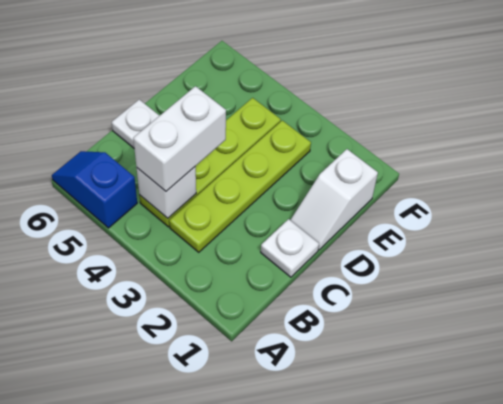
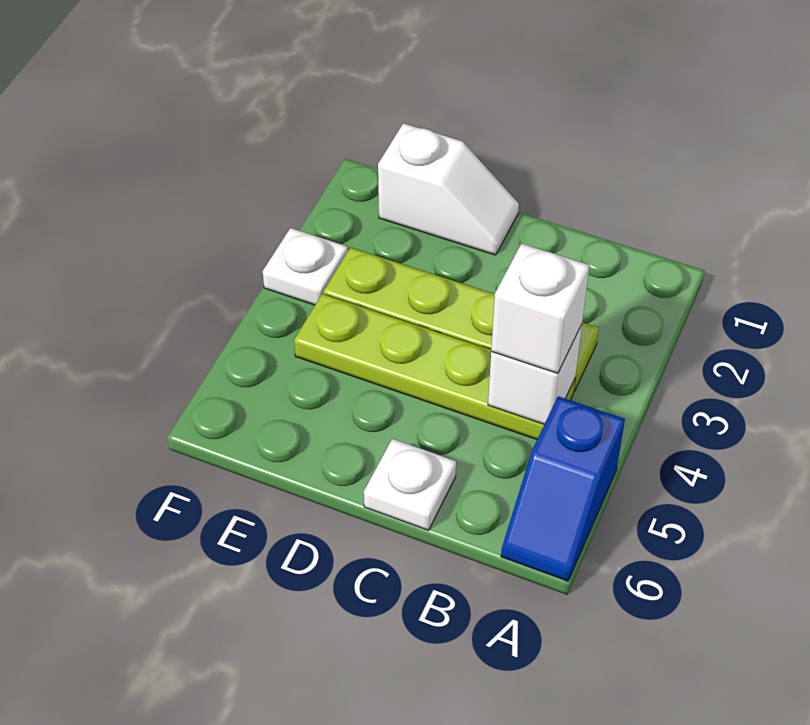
white 1x2 brick [133,86,226,191] -> white 1x1 brick [491,244,589,373]
white 1x1 plate [261,219,319,277] -> white 1x1 plate moved to [263,228,348,305]

